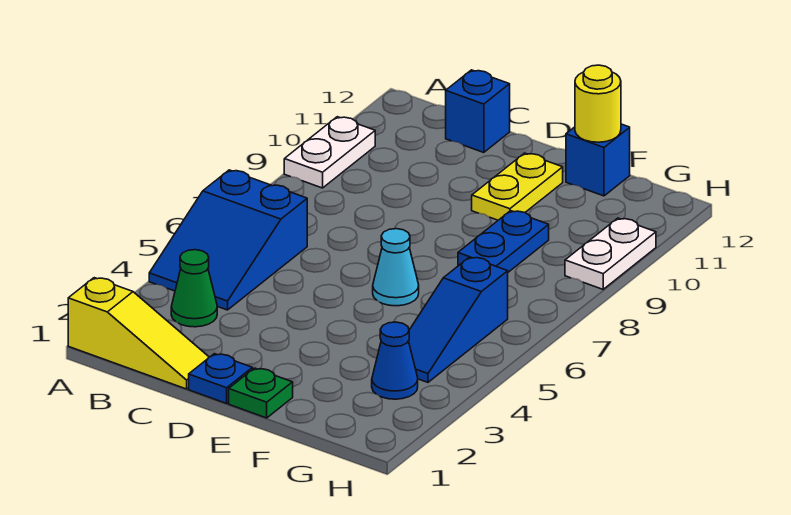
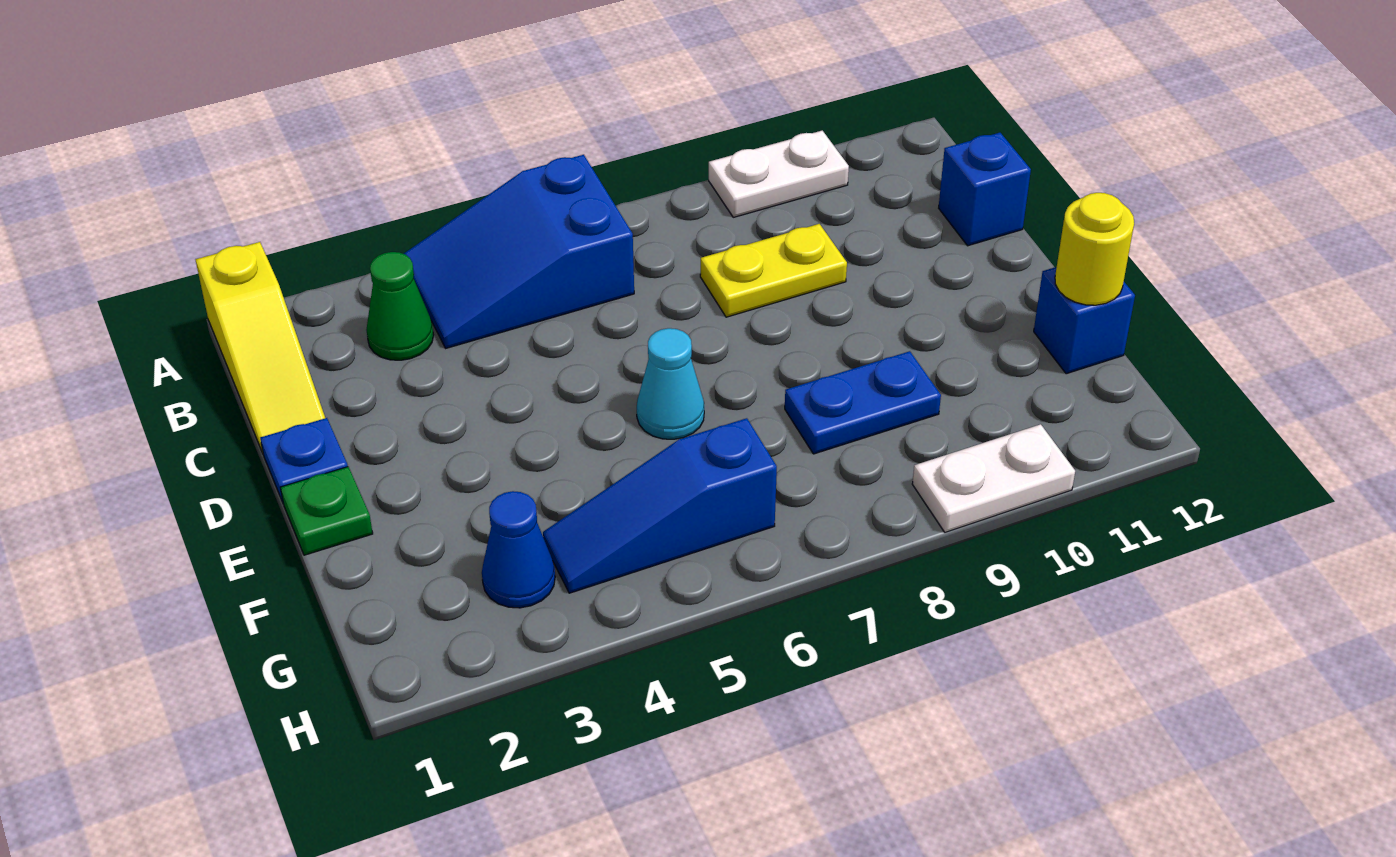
yellow 1x2 plate [472,153,563,220] -> yellow 1x2 plate moved to [700,224,847,317]

